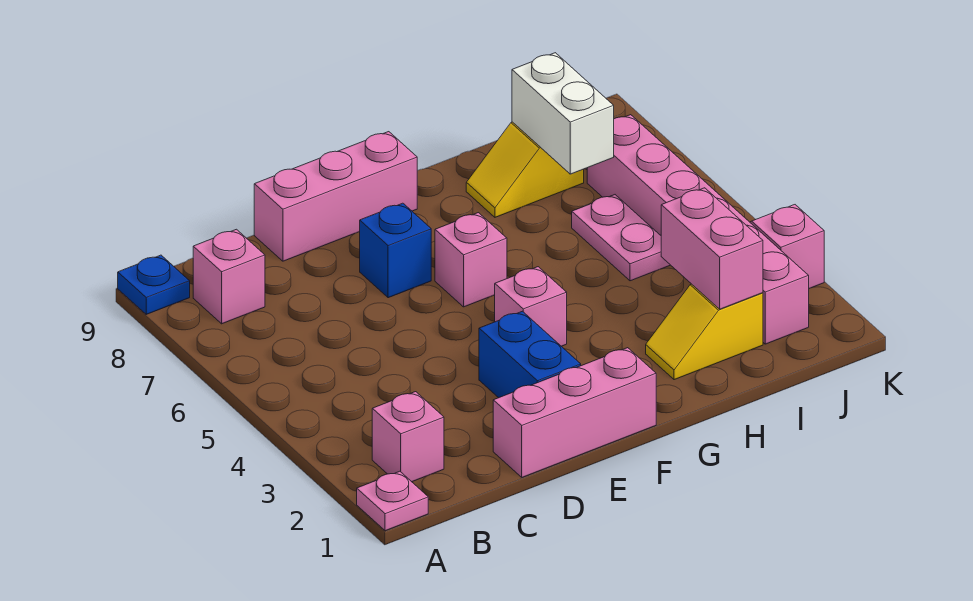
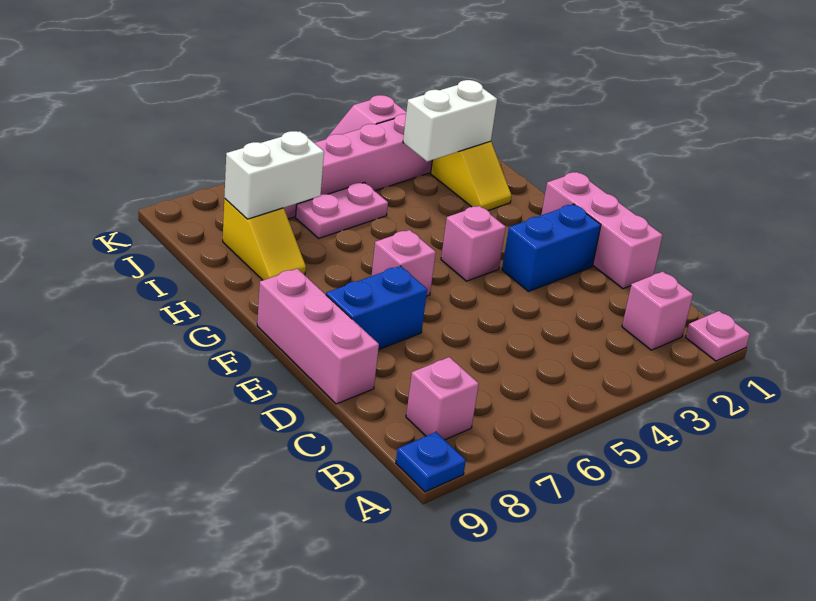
blue 1x1 brick [360,203,431,298] -> blue 1x2 brick [326,266,427,350]
pink 1x2 brick [661,188,763,309] -> white 1x2 brick [403,80,497,162]

